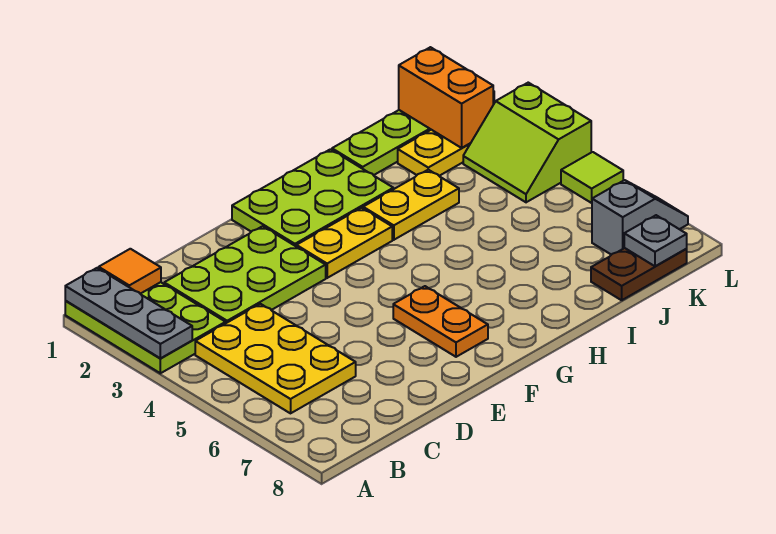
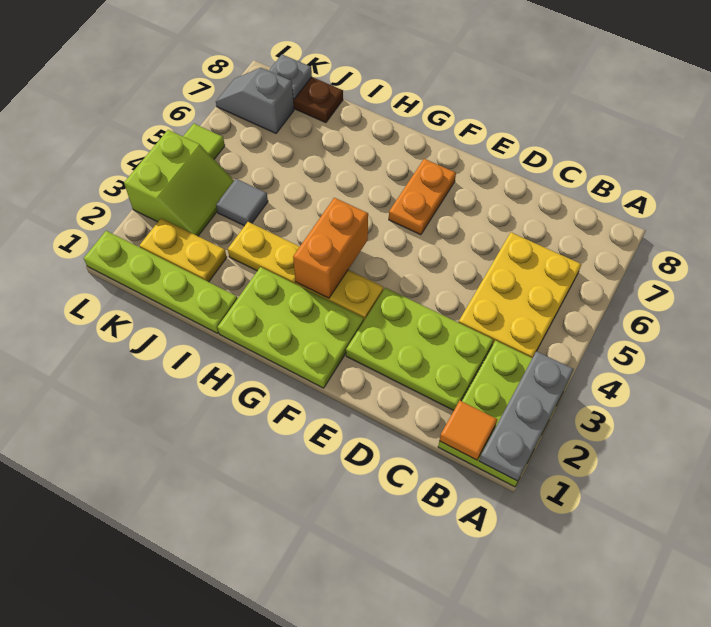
none -> grey 1x1 tile [216,179,268,226]
orange 1x2 brick [399,47,493,148] -> orange 1x2 brick moved to [293,198,368,298]

